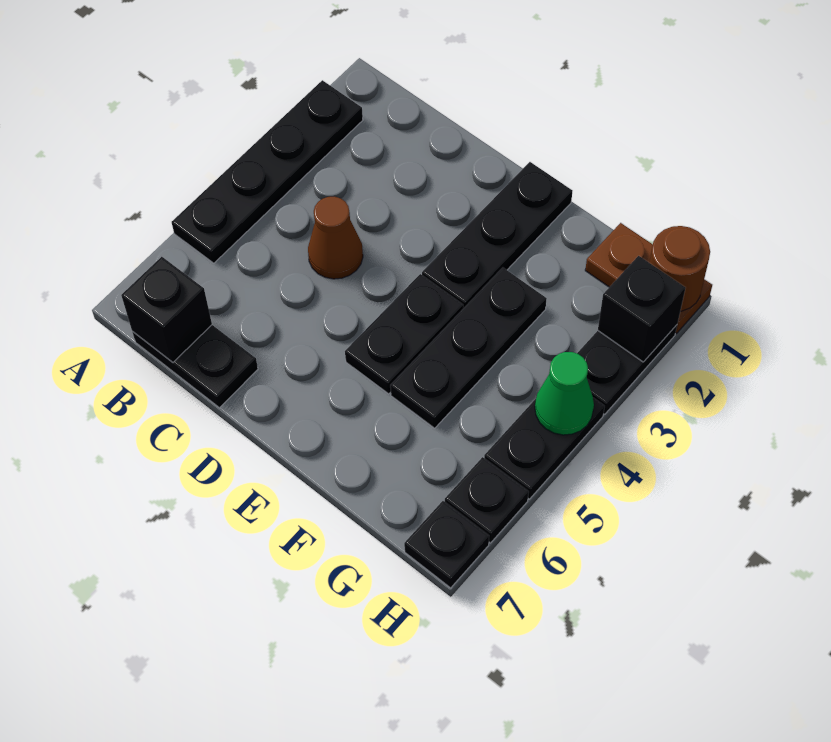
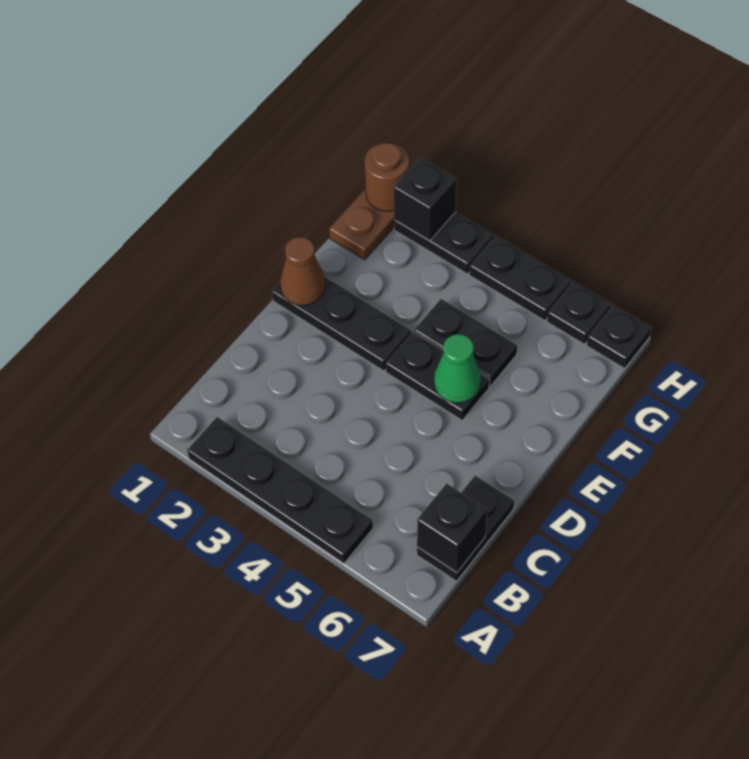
brown 1x1 cone [308,197,363,279] -> brown 1x1 cone moved to [280,237,326,306]
black 1x3 plate [390,268,547,428] -> black 1x2 plate [414,299,517,386]
green 1x1 cone [535,352,594,435] -> green 1x1 cone moved to [434,334,481,403]

